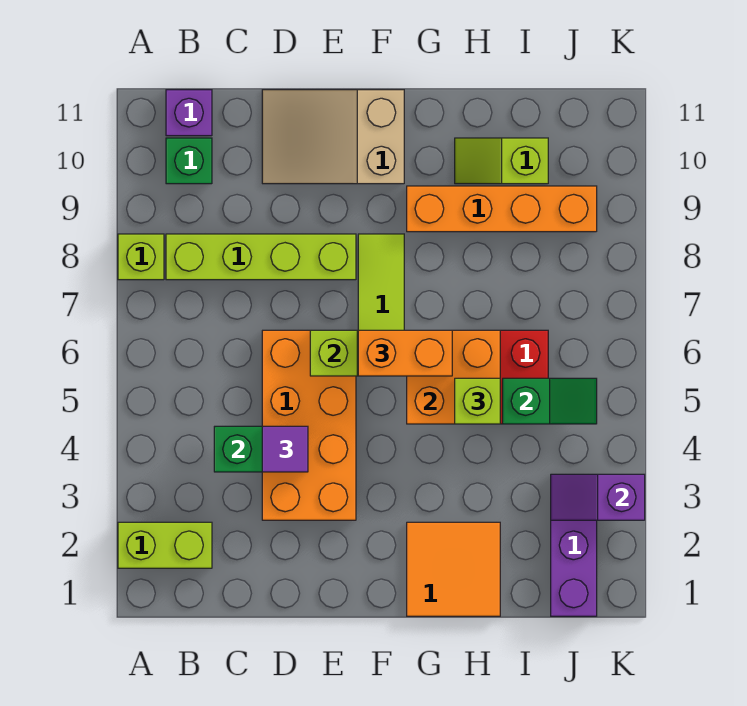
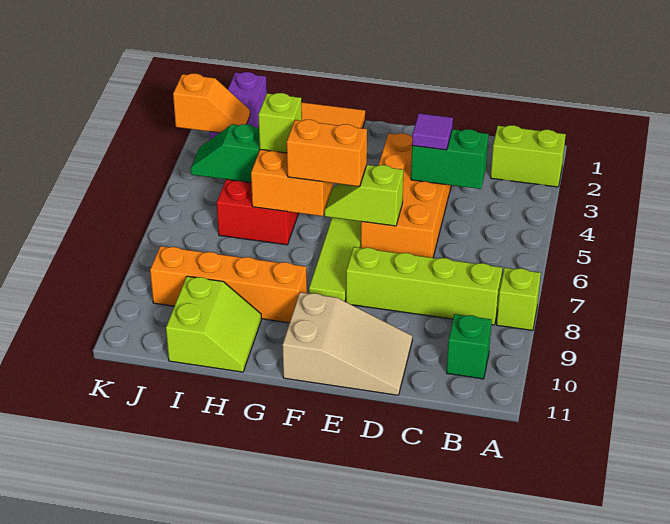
purple 1x1 brick [166,90,212,136] -> none
lime 1x2 slope [455,138,548,184] -> lime 2x2 slope [166,276,261,372]
purple 1x2 slope [551,474,645,520] -> orange 1x2 slope [173,74,250,133]

